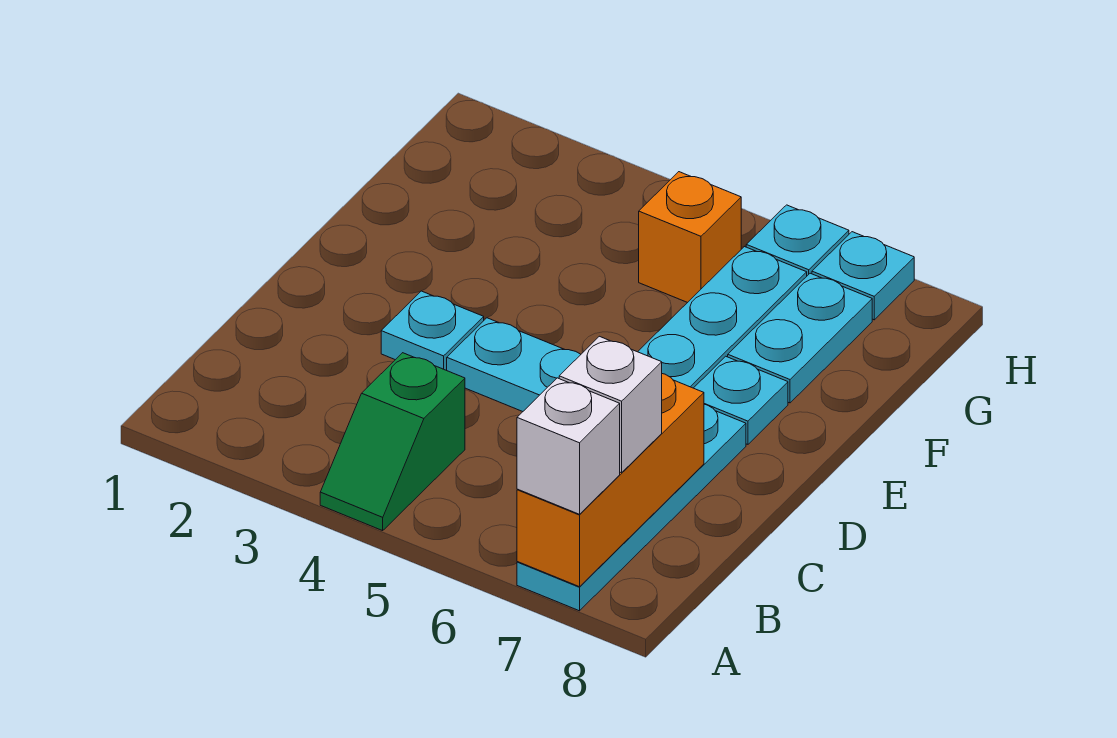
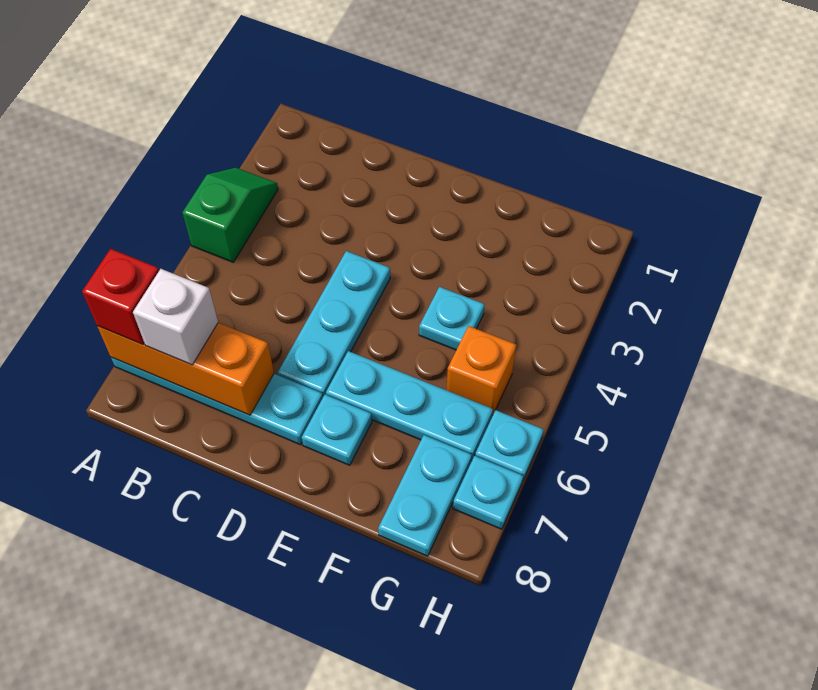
green 1x2 slope [320,353,465,531] -> green 1x2 slope turned to [182,168,278,262]
white 1x1 brick [517,378,620,514] -> red 1x1 brick [82,249,159,344]
cyan 1x1 plate [381,291,484,370] -> cyan 1x1 plate moved to [419,287,485,350]
cyan 1x2 plate [728,273,872,403] -> cyan 1x2 plate turned to [378,435,472,556]

